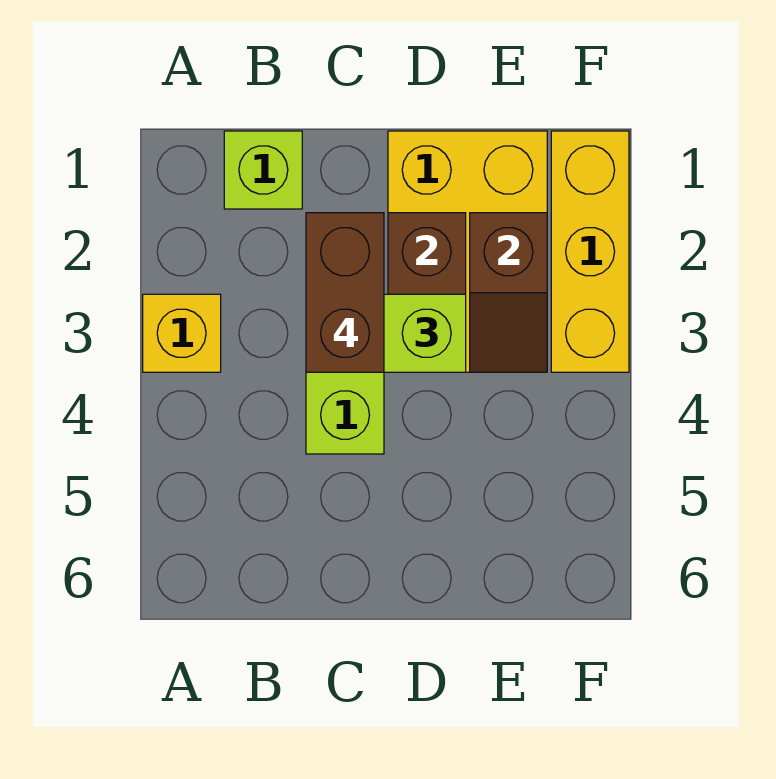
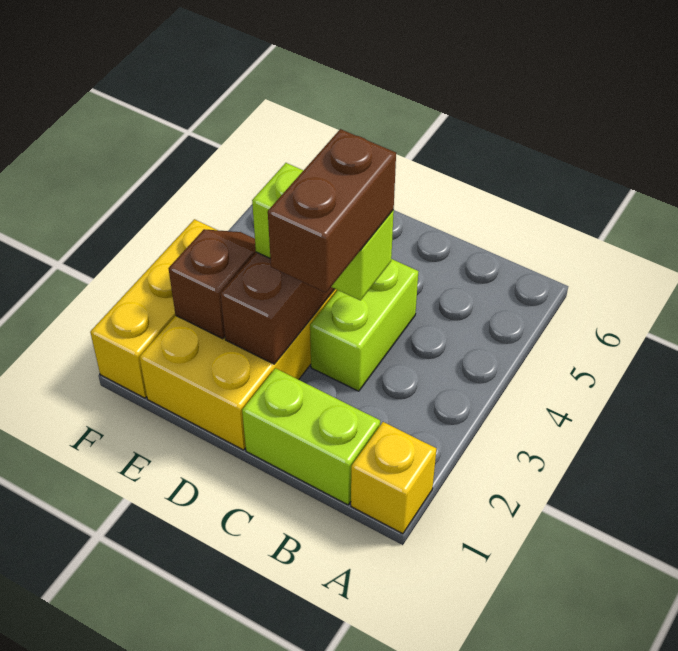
yellow 1x1 brick [143,294,221,372] -> yellow 1x1 brick moved to [351,422,437,534]
lime 1x1 brick [224,131,302,209] -> lime 1x2 brick [242,368,380,505]

